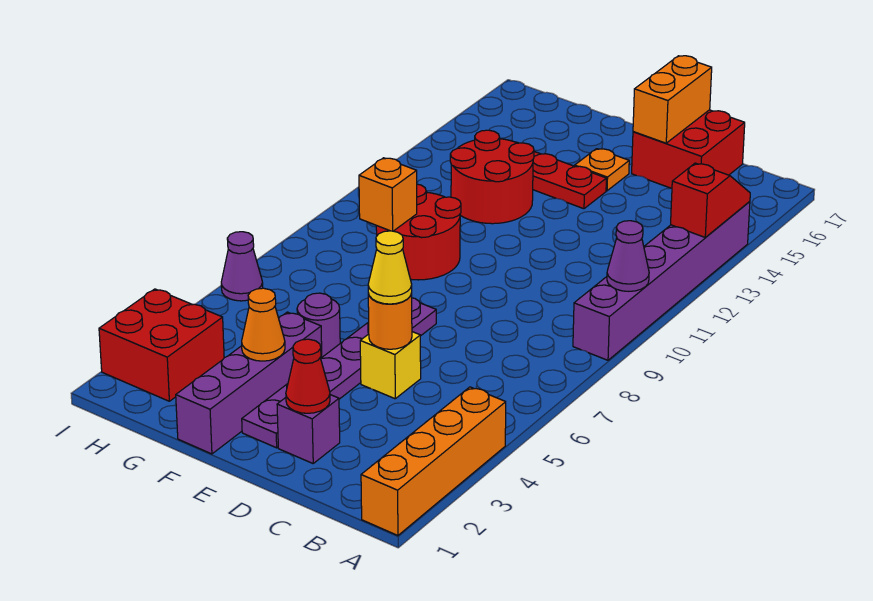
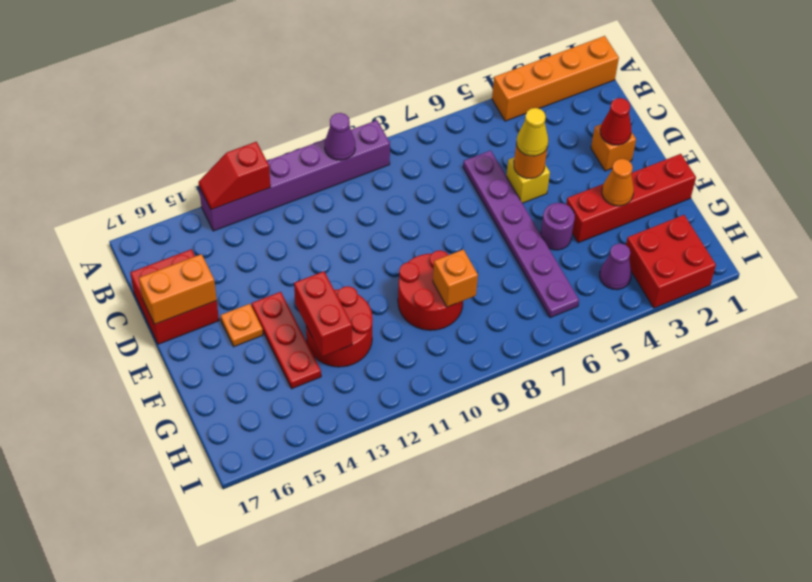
purple 1x1 brick [277,395,340,463] -> orange 1x1 brick [591,124,636,171]
purple 1x6 plate [242,298,436,448] -> purple 1x6 plate turned to [463,151,579,318]
purple 1x4 brick [176,312,322,454] -> red 1x4 brick [566,154,696,243]
none -> red 1x2 brick [294,271,352,357]
purple 1x1 cone [221,232,263,301] -> purple 1x1 cone moved to [600,243,632,290]

